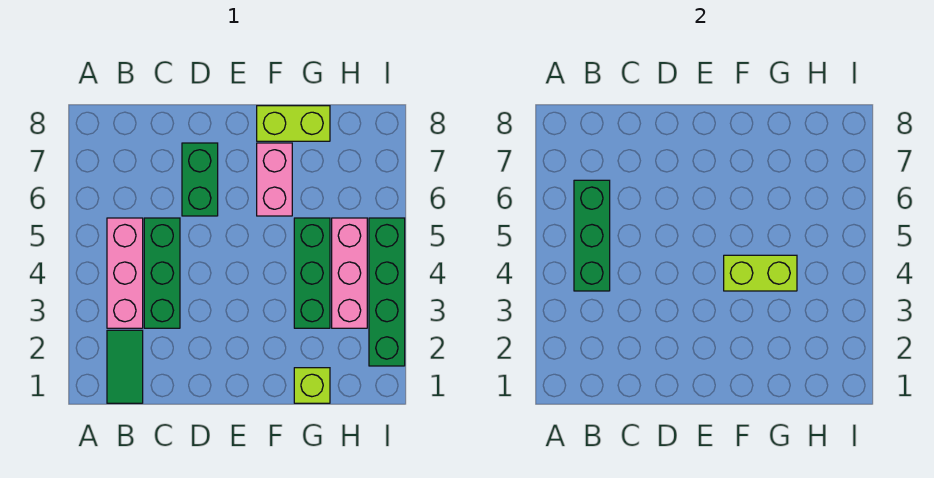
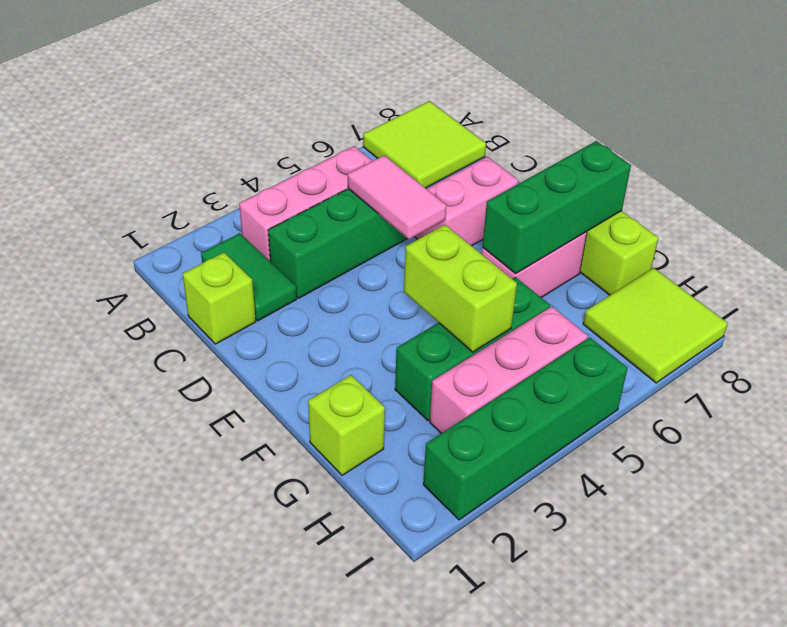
none -> lime 2x2 tile [363,101,486,188]
green 1x2 tile [107,330,143,403] -> green 1x2 tile turned to [201,233,297,321]
green 1x3 brick [574,180,610,291] -> green 1x3 brick moved to [482,141,631,274]
none -> lime 1x1 brick [183,252,256,344]
none -> pink 1x2 tile [348,155,446,239]
green 1x2 brick [182,143,218,216] -> pink 1x2 brick [415,157,518,246]
none -> lime 2x2 tile [583,268,728,383]

